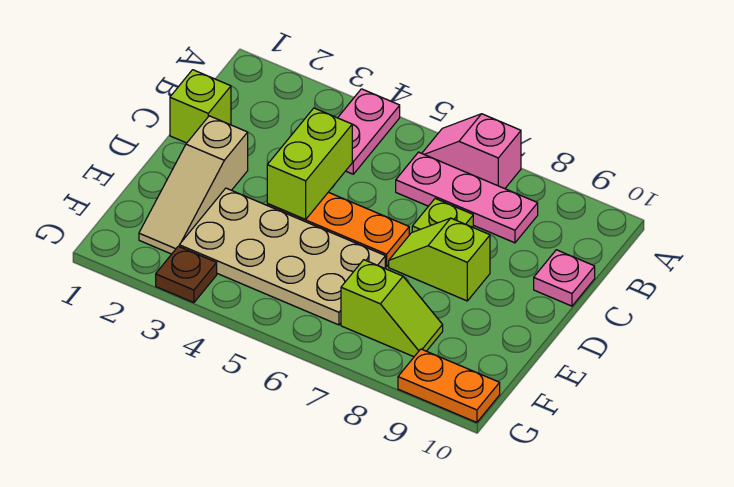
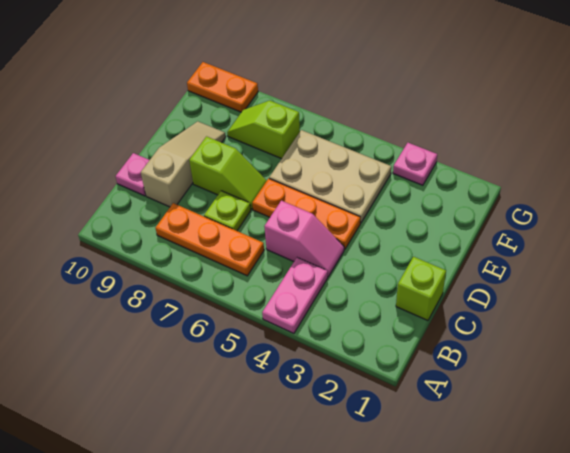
pink 1x2 slope [422,114,521,189] -> pink 1x2 slope moved to [264,201,344,277]
pink 1x3 plate [396,152,538,243] -> orange 1x3 plate [155,203,264,276]
lime 1x2 brick [267,108,352,220] -> none
tan 1x3 slope [139,116,248,254] -> tan 1x3 slope moved to [141,121,226,207]
tan 2x4 plate [179,188,385,325] -> tan 2x3 plate [269,130,391,223]
brown 1x1 plate [156,246,217,303] -> pink 1x1 plate [393,143,437,185]

